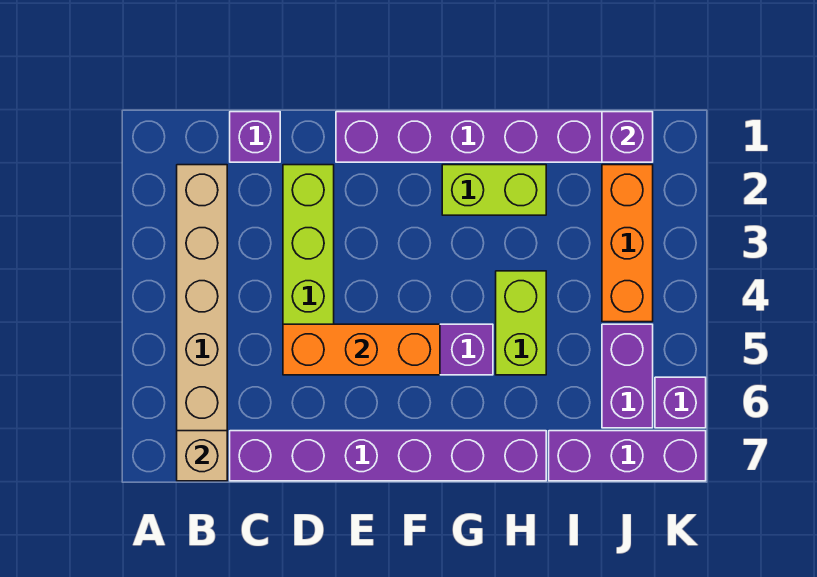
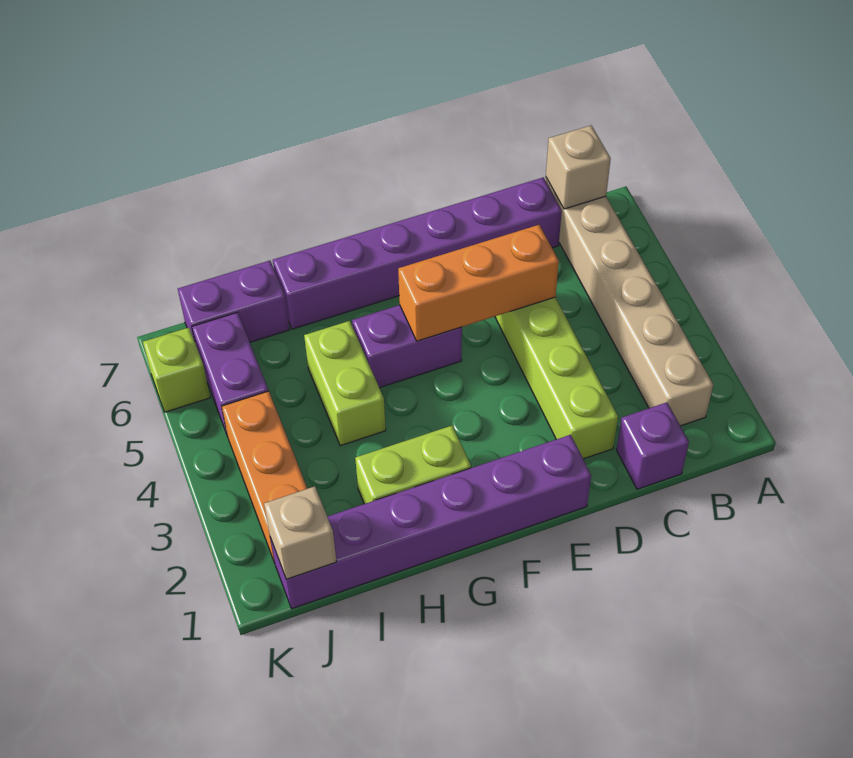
purple 1x3 brick [549,431,706,481] -> purple 1x2 brick [178,261,290,342]
purple 1x1 brick [602,112,653,162] -> tan 1x1 brick [264,486,337,579]
purple 1x1 brick [655,377,706,428] -> lime 1x1 brick [143,328,210,412]

